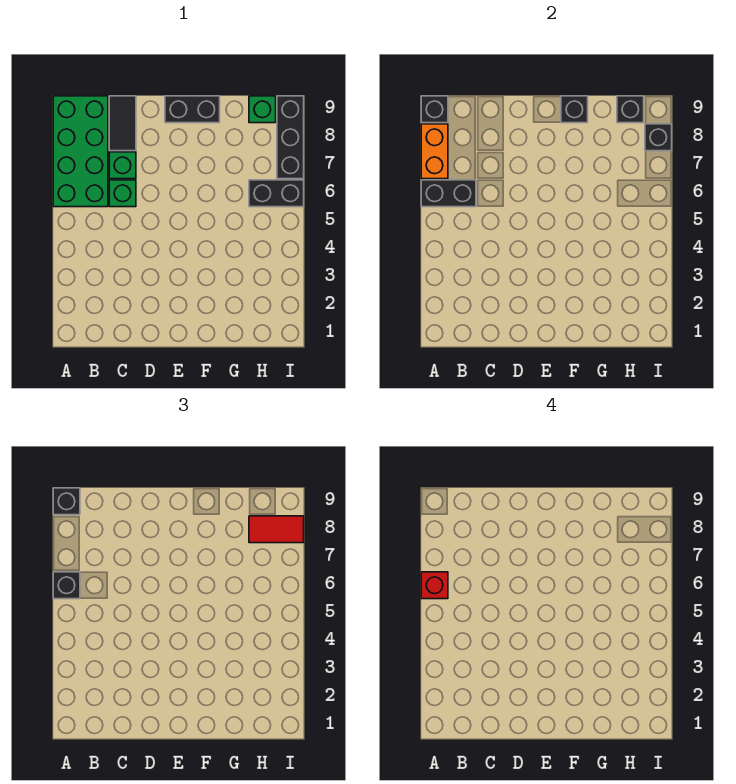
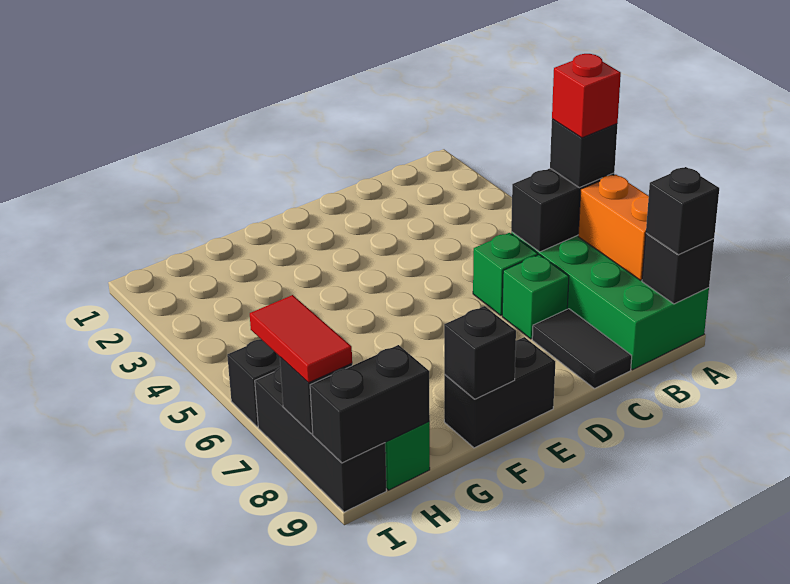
red 1x2 tile [249,516,304,543] -> red 1x2 tile turned to [250,295,352,383]
black 1x1 brick [617,96,644,123] -> black 1x2 brick [310,345,430,463]

